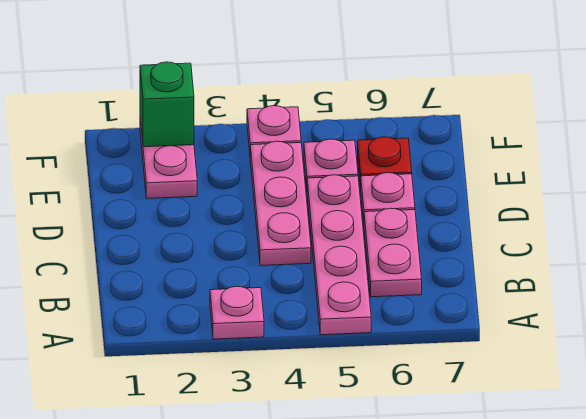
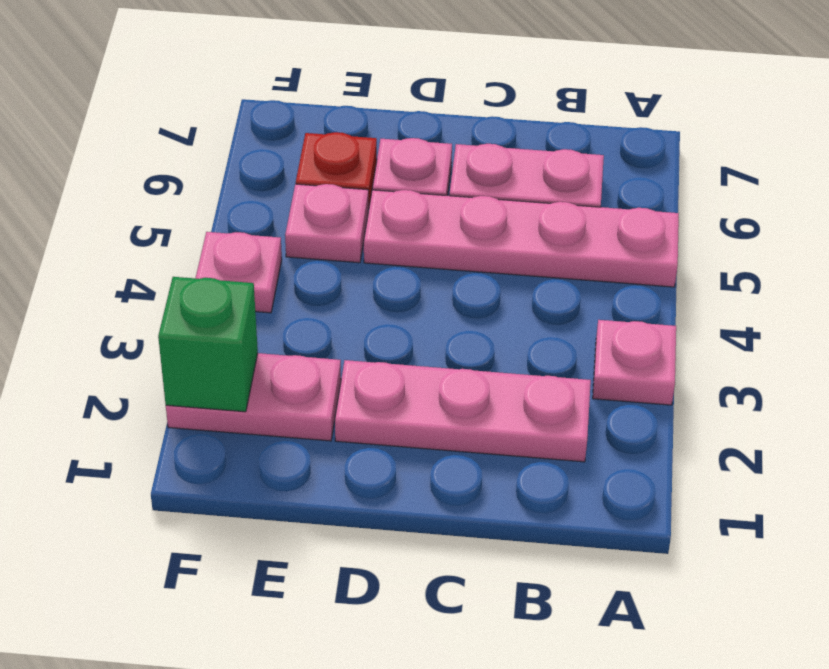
pink 1x3 plate [250,141,311,266] -> pink 1x3 plate moved to [335,360,591,462]

